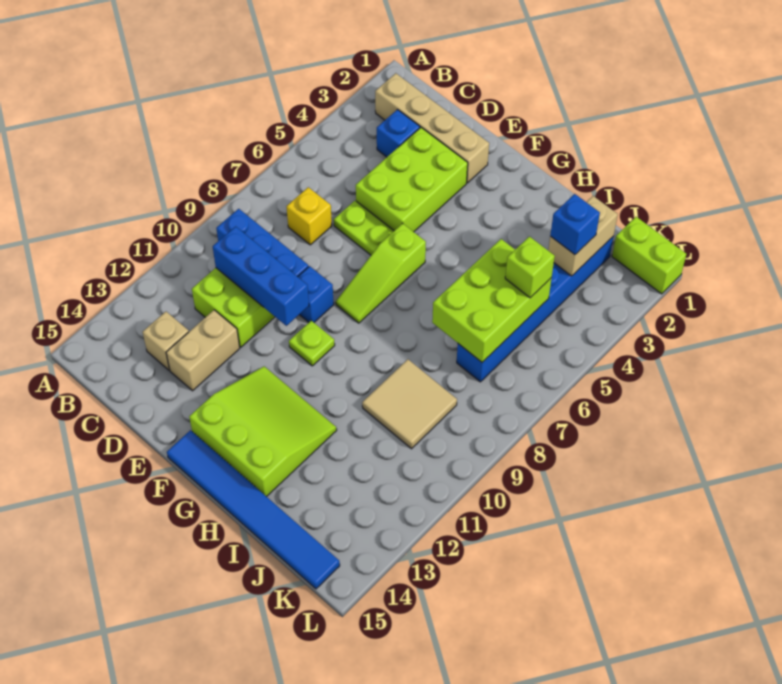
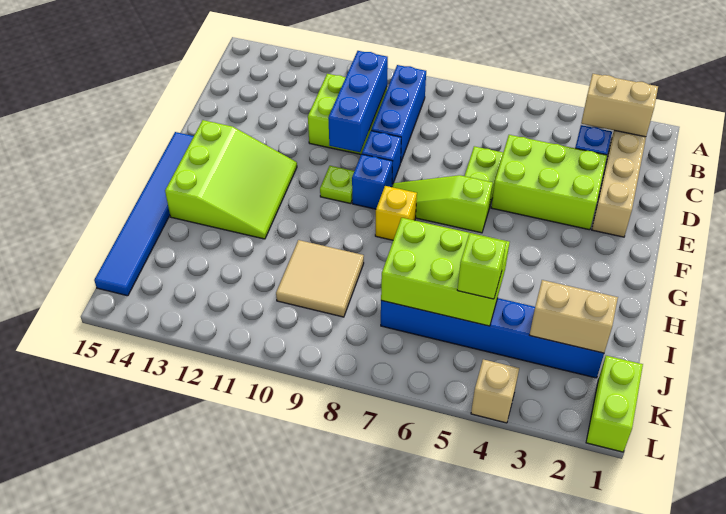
yellow 1x1 brick [287,187,332,245] -> yellow 1x1 brick moved to [375,186,417,240]
tan 1x1 brick [143,312,189,370] -> tan 1x1 brick moved to [471,359,519,423]
tan 1x2 brick [166,310,240,391] -> tan 1x2 brick moved to [581,74,658,137]
blue 1x1 brick [550,194,600,255] -> blue 1x1 brick moved to [352,154,392,209]

